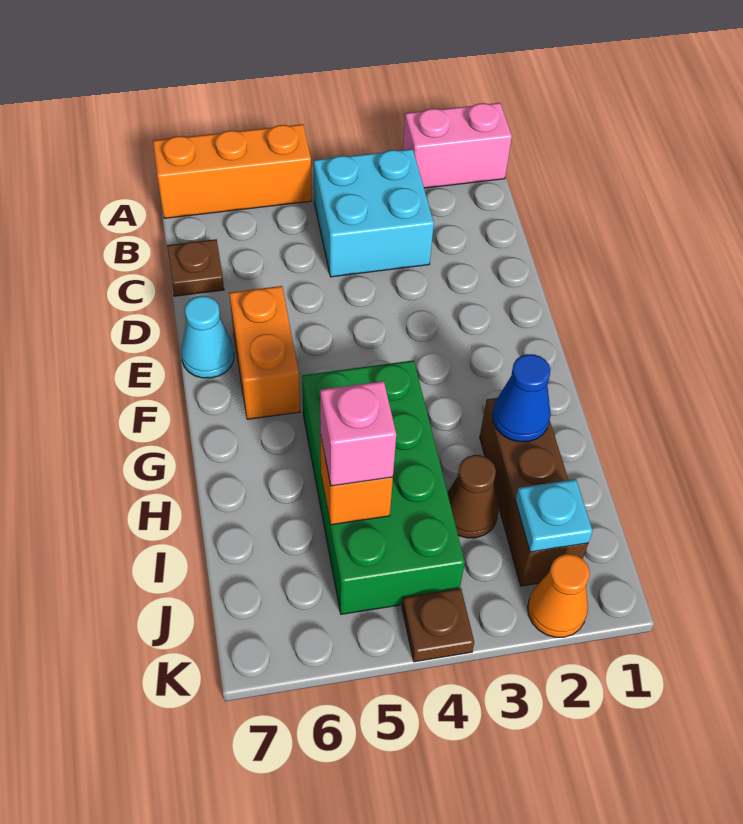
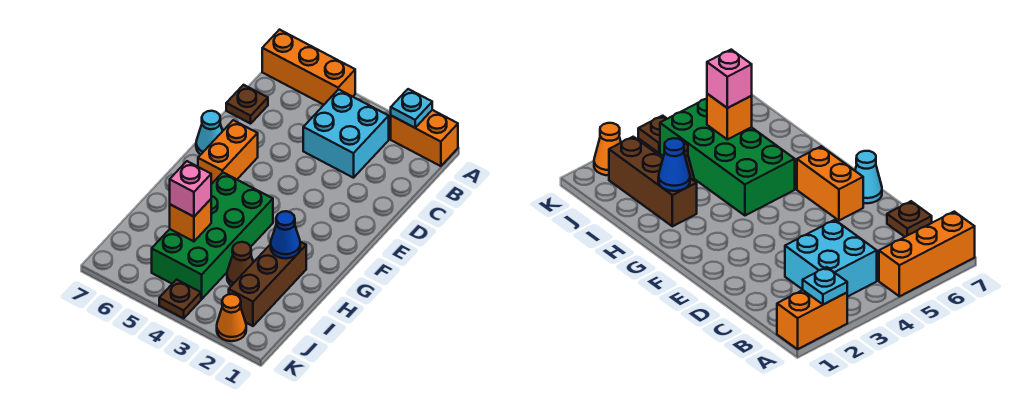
pink 1x2 brick [403,103,512,188] -> orange 1x2 brick [391,110,458,166]
cyan 1x1 plate [515,479,593,552] -> cyan 1x1 plate moved to [391,89,432,128]

